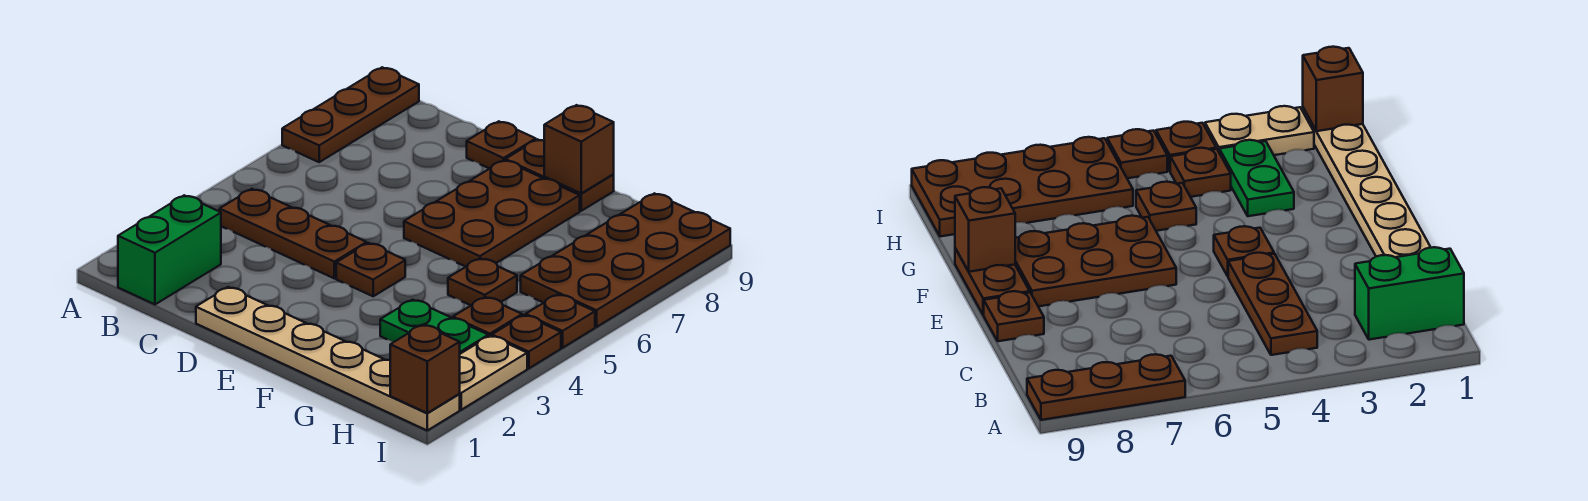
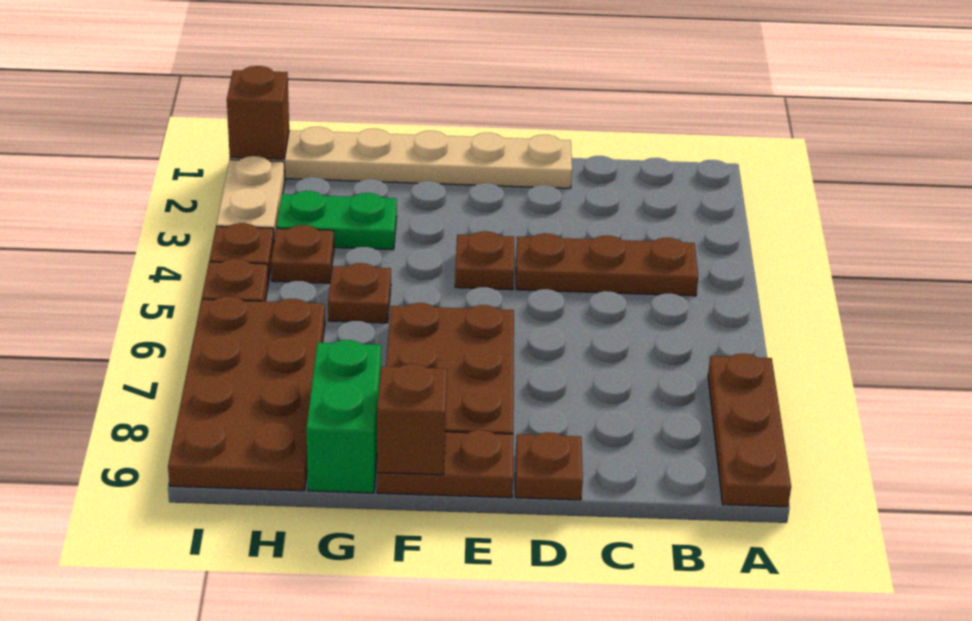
green 1x2 brick [118,195,221,304] -> green 1x2 brick moved to [306,340,381,493]

